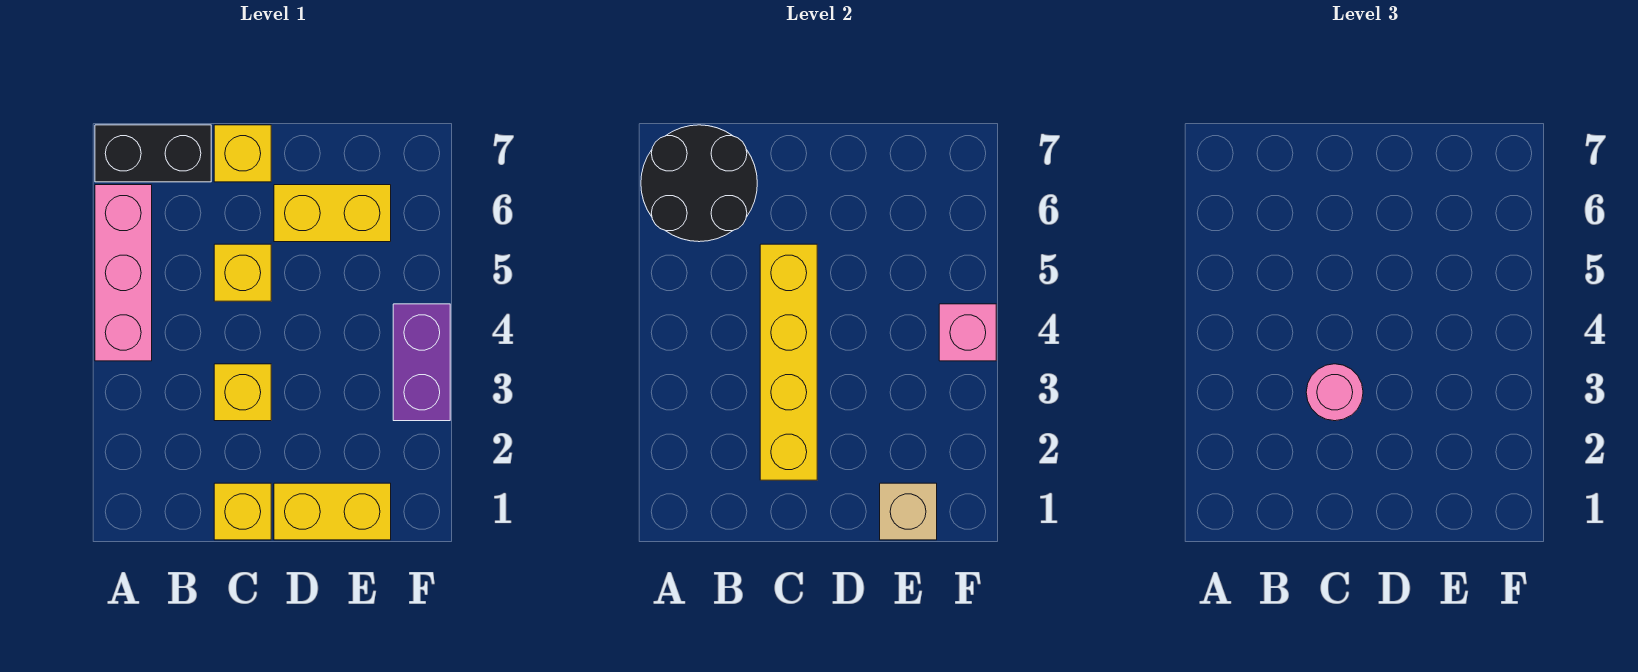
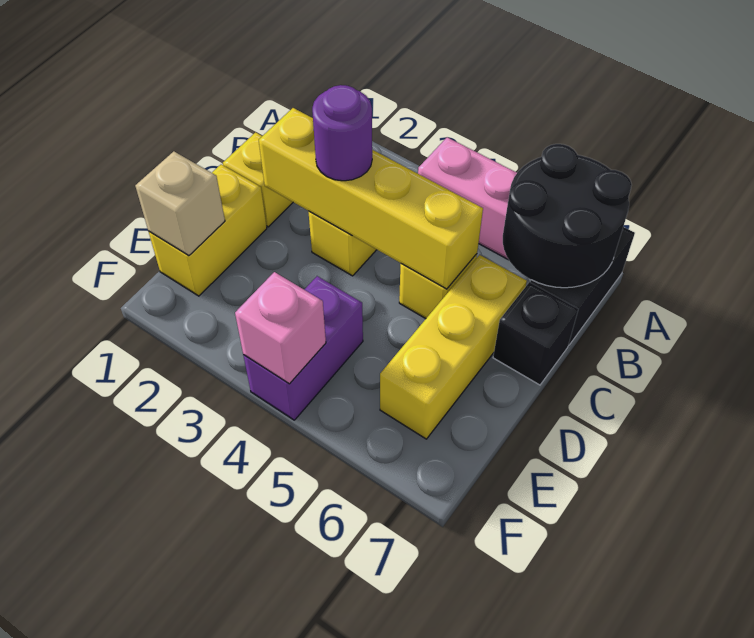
pink 1x1 round brick [1306,364,1363,421] -> purple 1x1 round brick [312,85,372,181]
yellow 1x1 brick [214,125,271,182] -> black 1x1 brick [493,282,578,385]
yellow 1x2 brick [274,185,391,242] -> yellow 1x3 brick [380,255,527,439]
purple 1x2 brick [393,304,450,421] -> purple 1x2 brick turned to [243,276,363,420]

